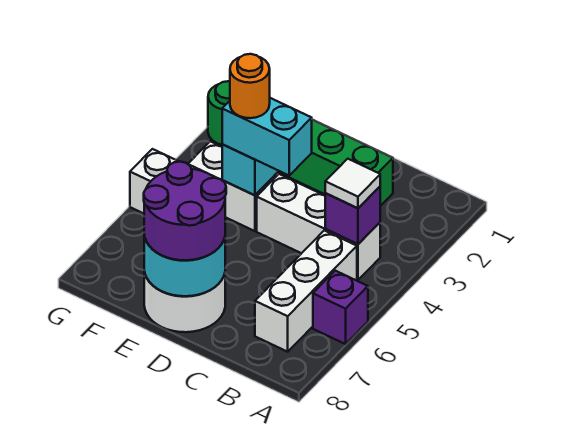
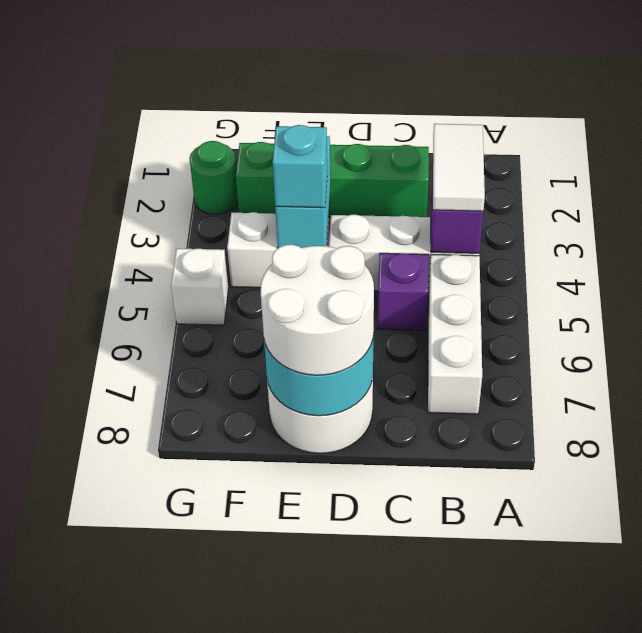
purple 1x1 brick [313,271,368,344] -> purple 1x1 brick moved to [378,253,428,330]
white 1x1 tile [325,159,380,208] -> white 1x2 tile [433,124,485,211]
cyan 1x2 brick [222,98,312,175] -> cyan 1x1 brick [273,125,327,208]
purple 2x2 round brick [144,162,226,260] -> white 2x2 round brick [261,245,374,375]
orange 1x1 round brick [230,54,270,118] -> none

